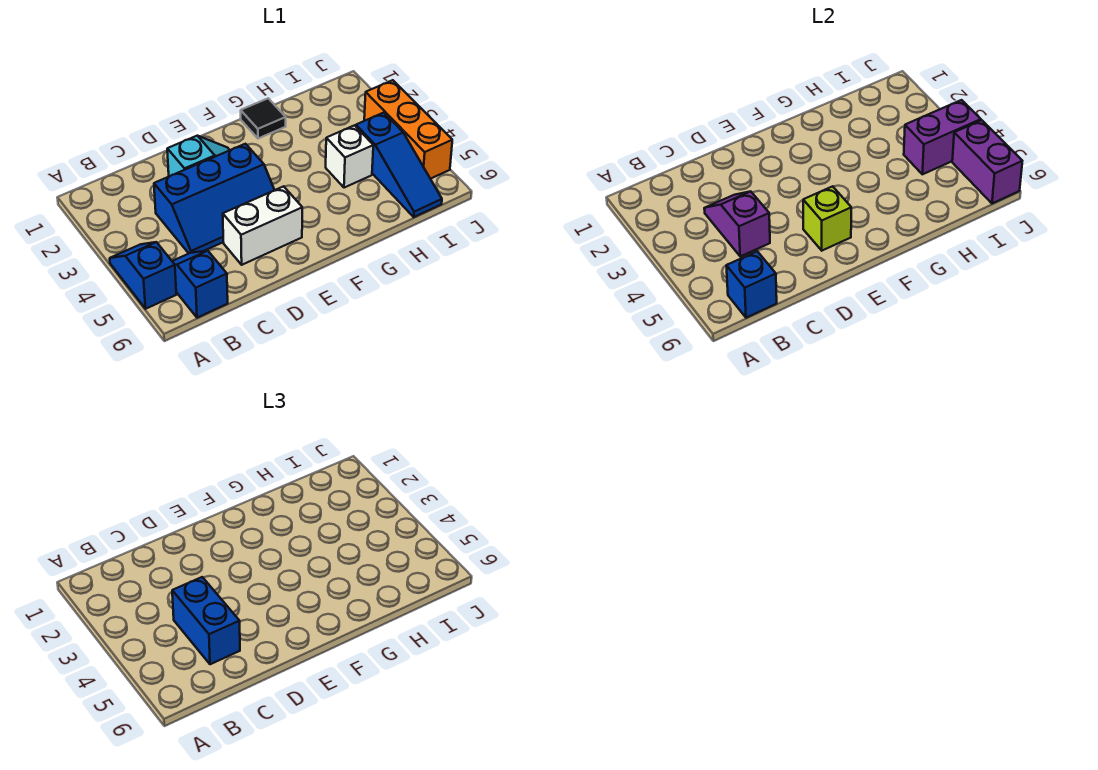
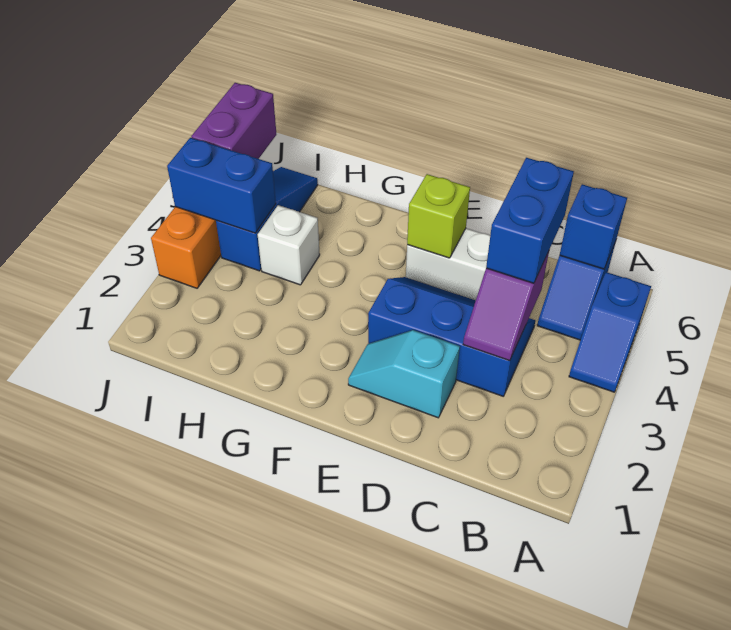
black 1x1 tile [241,98,286,139] -> none
purple 1x2 brick [904,100,981,174] -> blue 1x2 brick [167,138,276,233]

